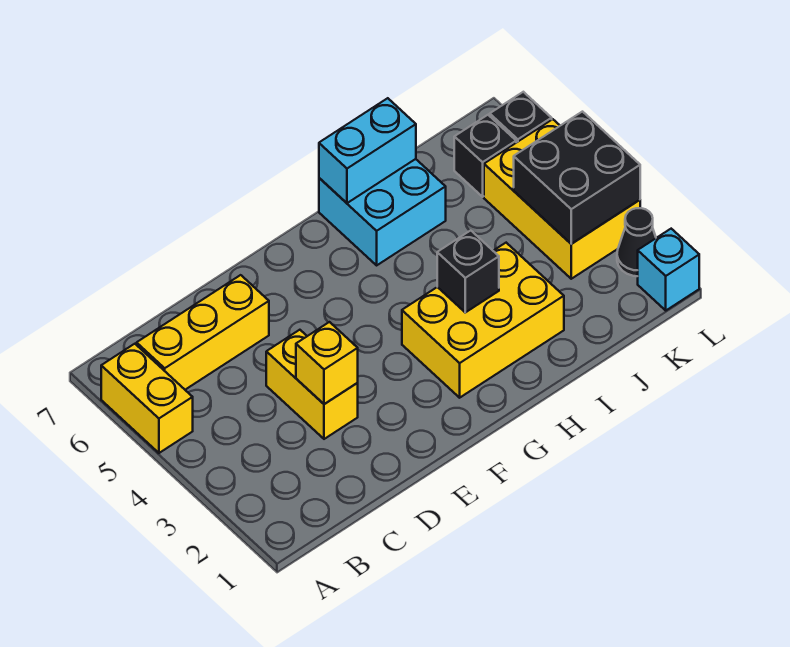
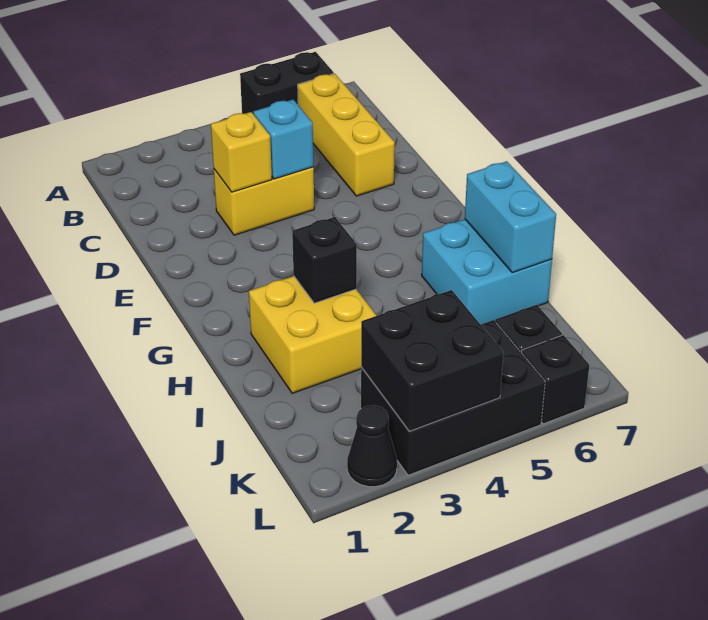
yellow 1x2 brick [101,344,193,453] -> black 1x2 brick [240,52,334,114]
yellow 2x3 brick [402,243,564,398] -> yellow 2x2 brick [249,276,377,393]
yellow 2x3 brick [484,119,640,279] -> black 2x3 brick [361,320,545,475]
cyan 1x1 brick [638,229,699,310] -> cyan 1x1 brick moved to [253,100,314,179]

